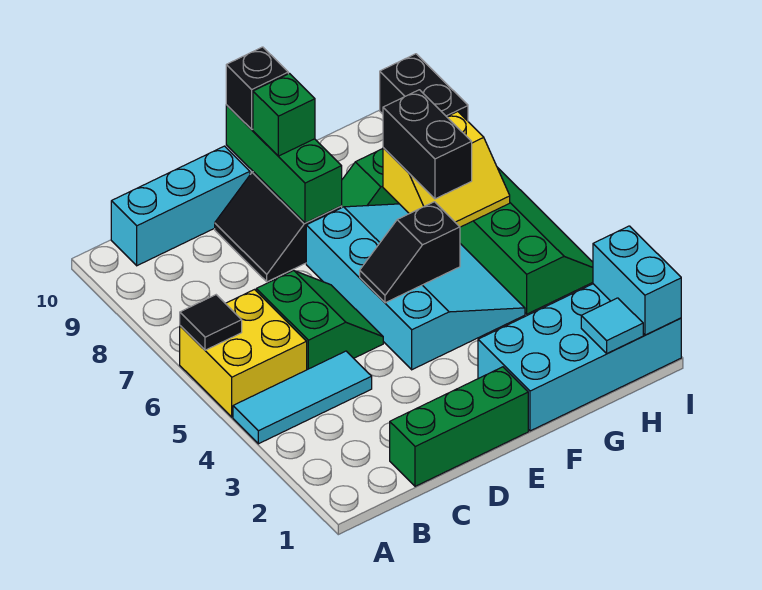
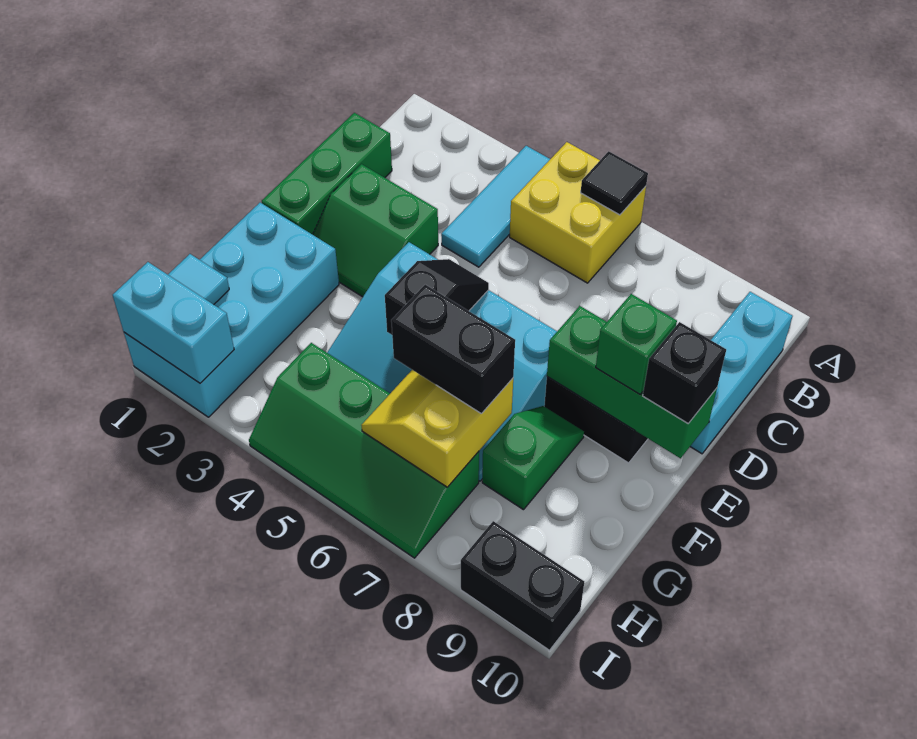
green 2x2 slope [256,271,383,370] -> green 2x2 slope moved to [313,164,438,297]

